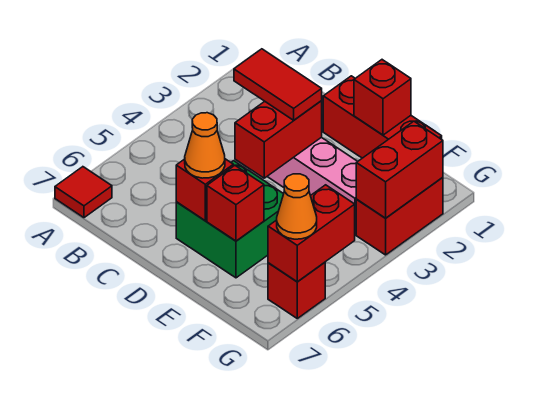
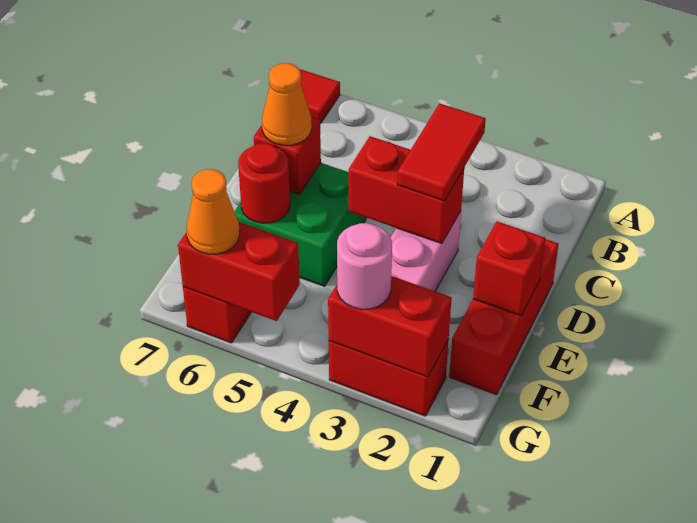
red 1x1 brick [207,165,264,241] -> red 1x1 round brick [238,143,290,223]
none -> pink 1x1 round brick [337,223,392,309]

